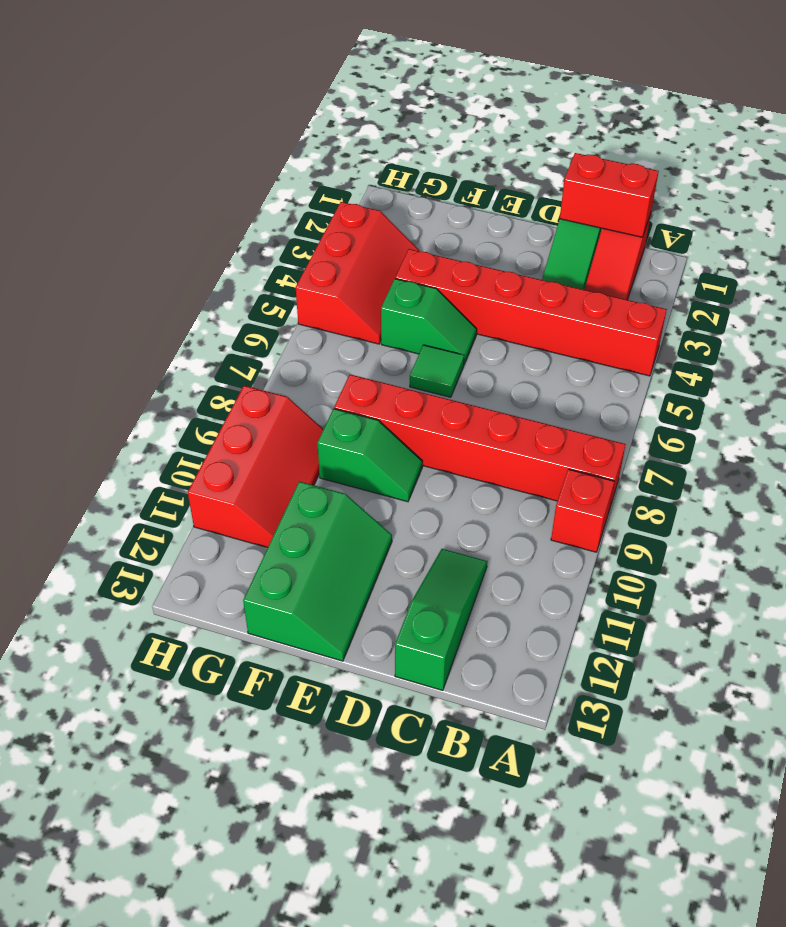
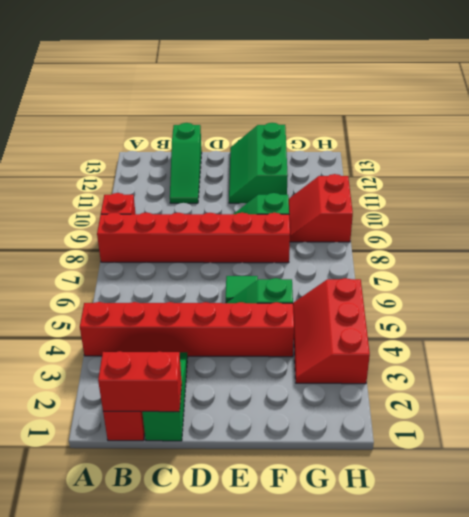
red 2x3 slope [188,386,324,548] -> red 2x2 slope [289,174,353,242]

